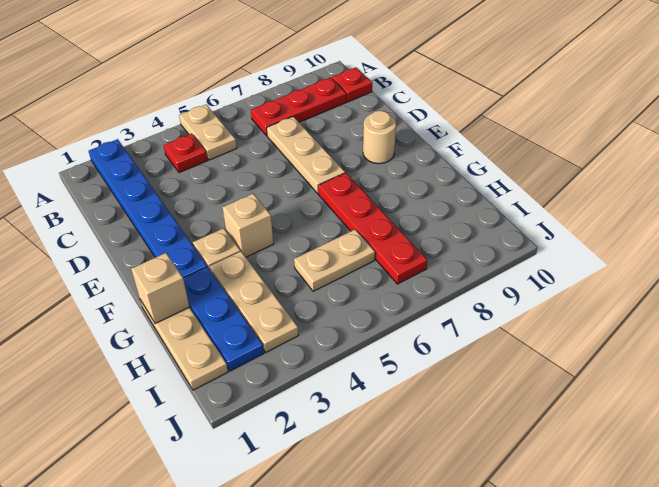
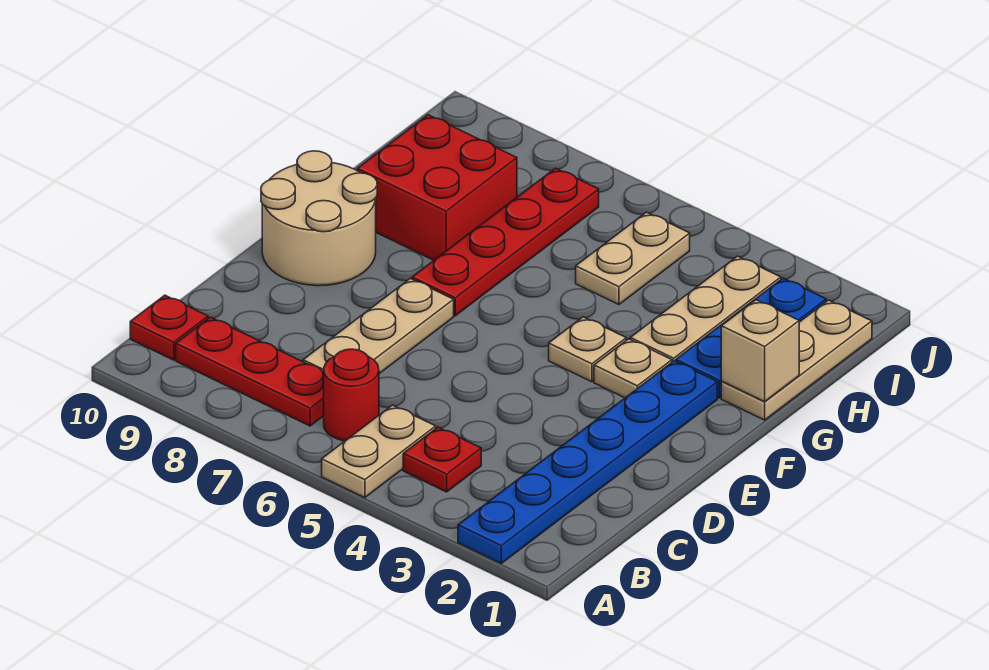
none -> red 1x1 round brick [324,349,379,441]
tan 1x1 round brick [363,111,396,164] -> tan 2x2 round brick [261,151,377,286]
tan 1x1 brick [222,193,274,257] -> tan 1x1 plate [549,317,626,382]
none -> red 2x2 brick [357,115,517,260]
tan 1x2 plate [294,230,375,291] -> tan 1x2 plate turned to [576,212,690,305]

